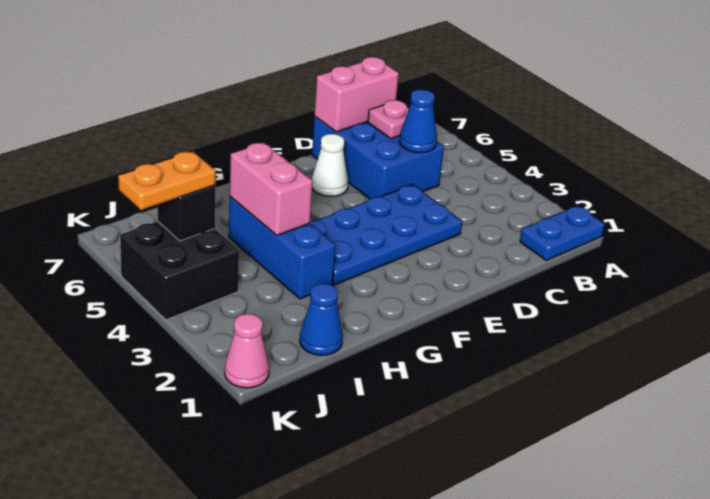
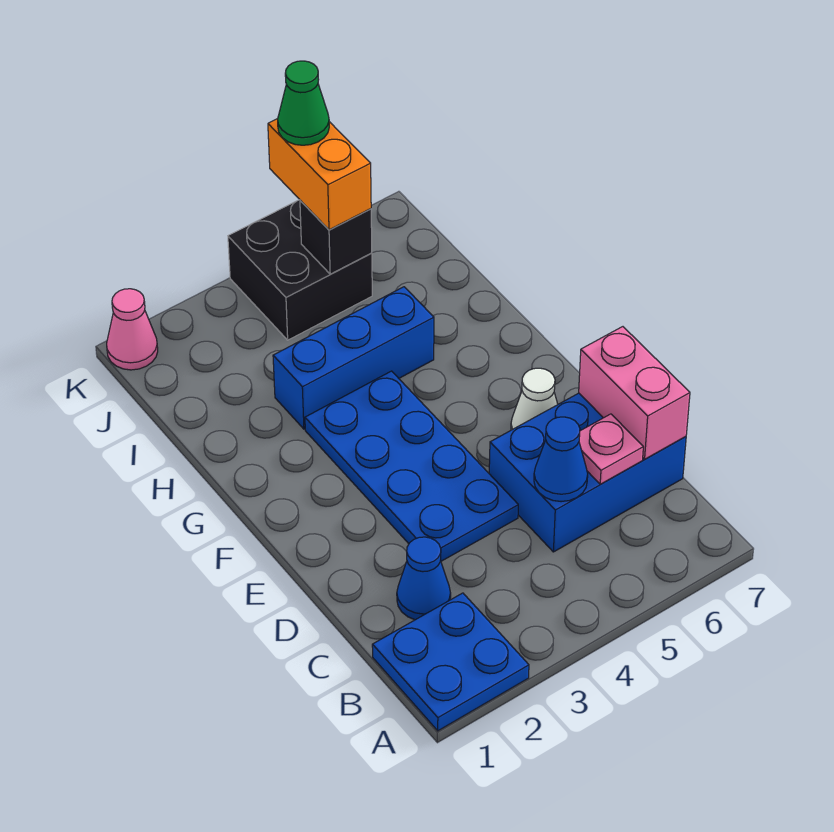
blue 1x2 plate [520,206,605,260] -> blue 2x2 plate [372,593,529,731]
pink 1x2 brick [230,143,313,235] -> none
blue 1x1 cone [300,283,343,355] -> blue 1x1 cone moved to [397,537,451,620]
orange 1x2 plate [118,152,216,210] -> orange 1x2 brick [268,119,371,230]
none -> green 1x1 cone [278,61,329,145]

